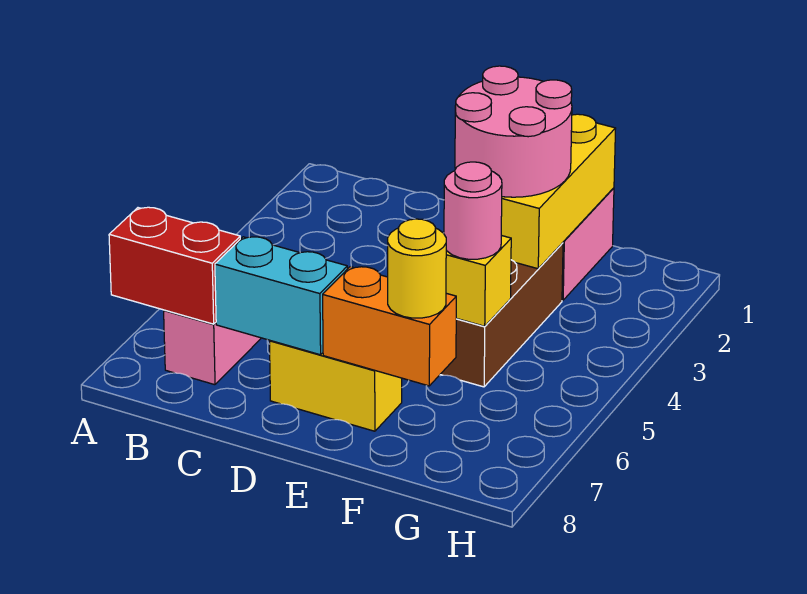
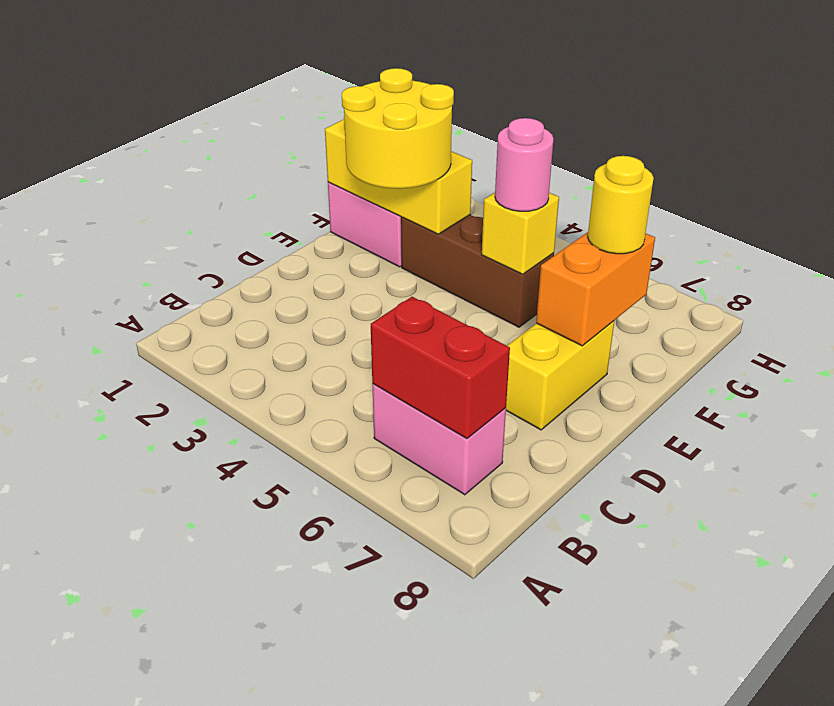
red 1x2 brick [109,207,240,324] -> red 1x2 brick turned to [371,297,510,439]
cyan 1x2 brick [215,237,347,355] -> none
pink 2x2 round brick [455,66,572,197] -> yellow 2x2 round brick [342,68,454,189]

